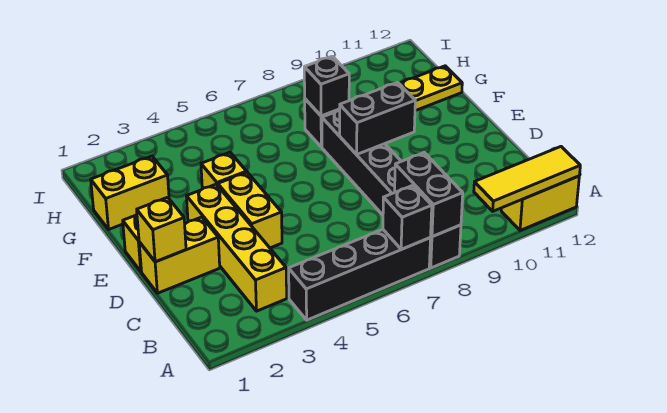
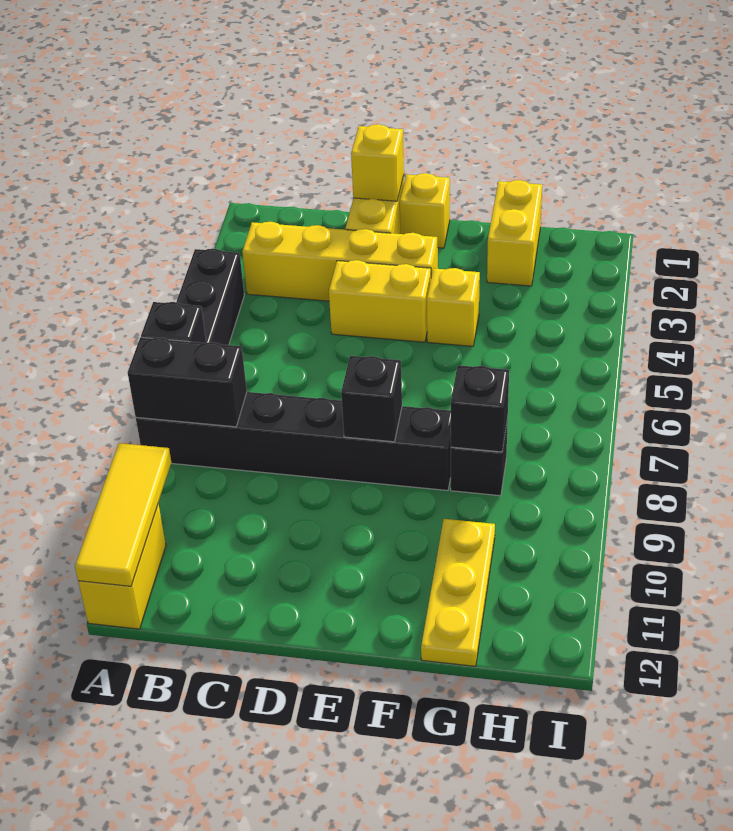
black 1x2 brick [339,82,415,155] -> black 1x1 brick [341,356,402,442]

